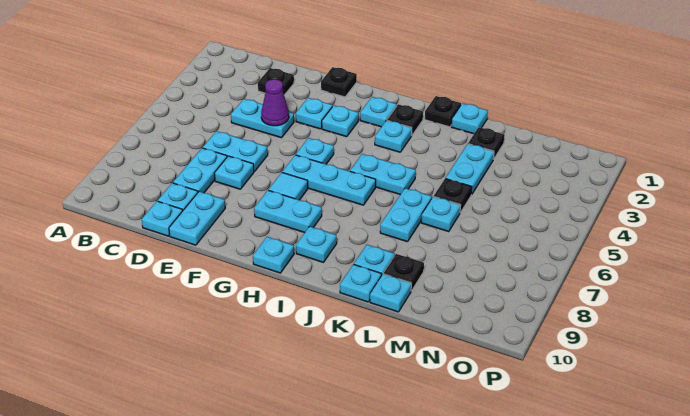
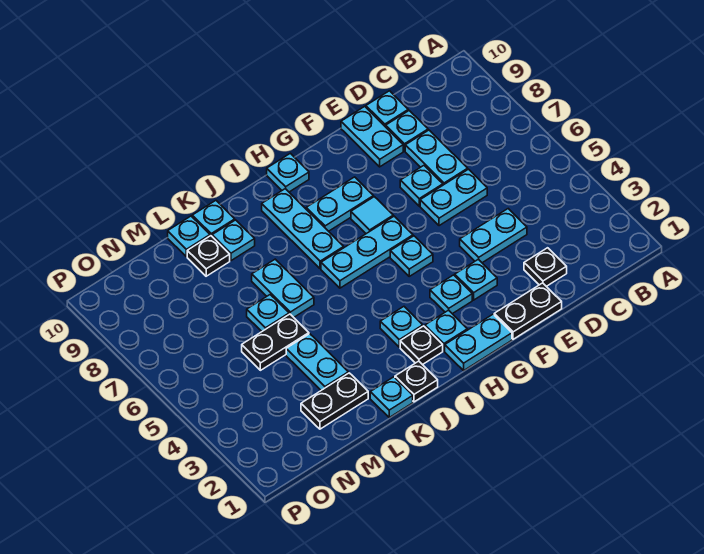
purple 1x1 cone [261,79,289,126] -> none
black 1x1 plate [321,67,357,97] -> black 1x2 plate [494,283,562,339]
cyan 1x2 plate [350,154,416,195] -> cyan 1x2 plate moved to [445,314,512,370]
cyan 1x1 plate [296,226,337,262] -> cyan 1x3 plate [262,189,344,269]
black 1x1 plate [468,127,505,159] -> black 1x2 plate [301,373,368,429]
black 1x1 plate [434,178,472,213] -> black 1x2 plate [242,314,309,370]

